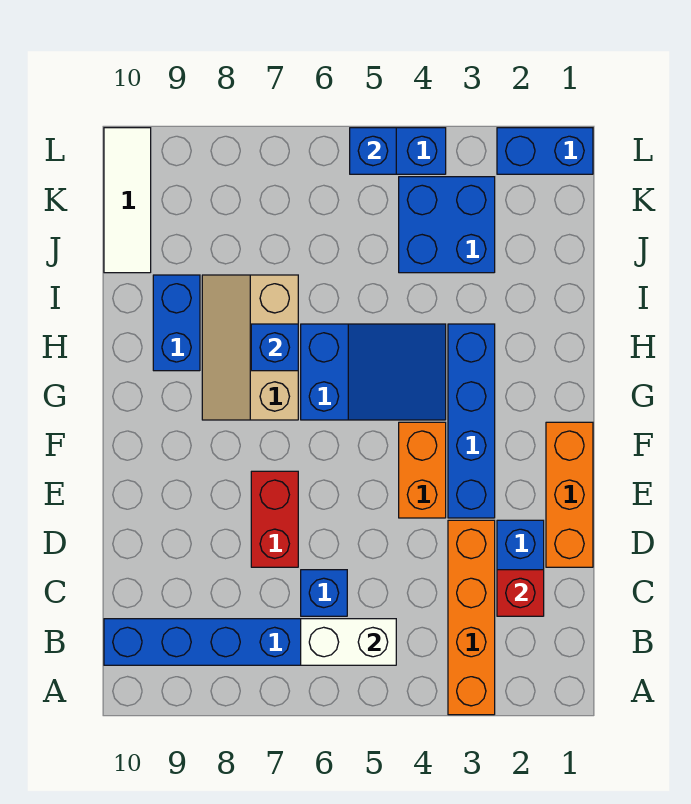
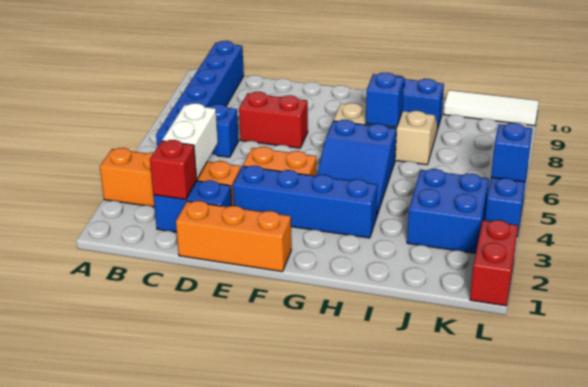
white 1x2 brick [301,619,396,665] -> white 1x2 brick moved to [162,103,218,179]
blue 1x2 brick [497,128,593,174] -> red 1x2 brick [470,220,518,306]

